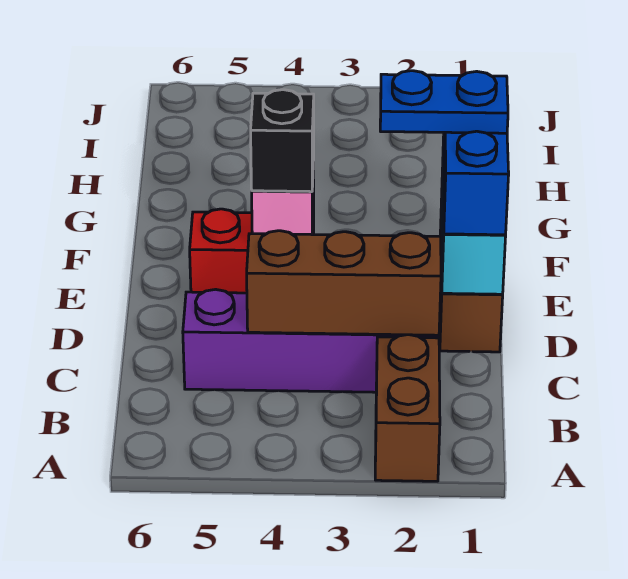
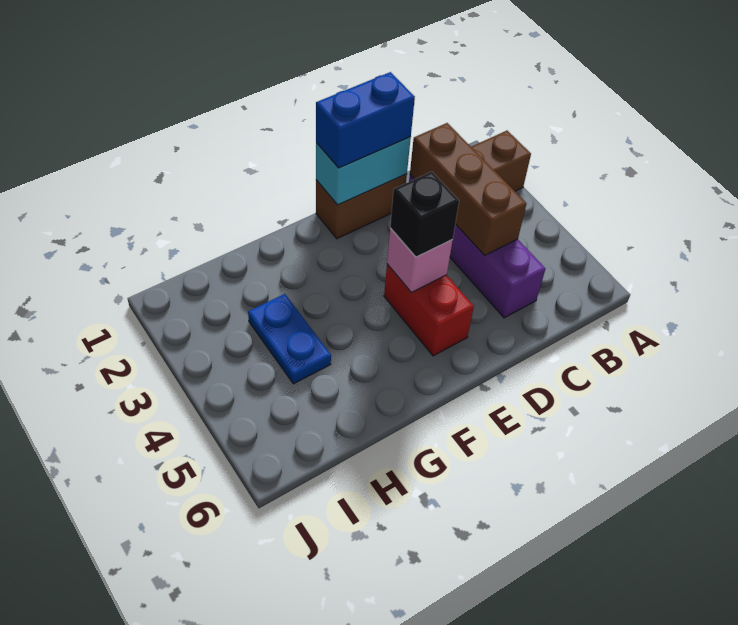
blue 1x2 plate [380,71,508,133] -> blue 1x2 plate moved to [248,294,331,384]

